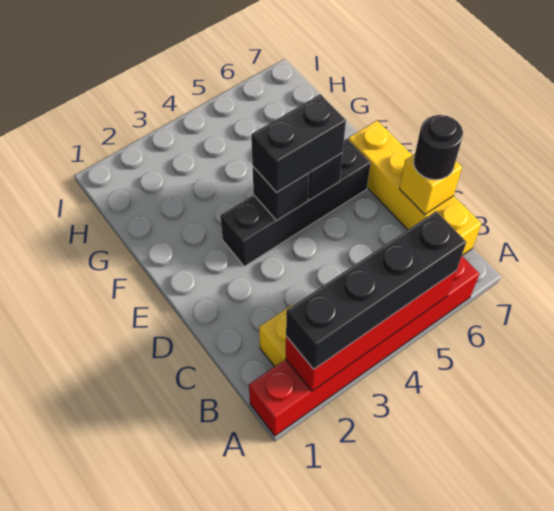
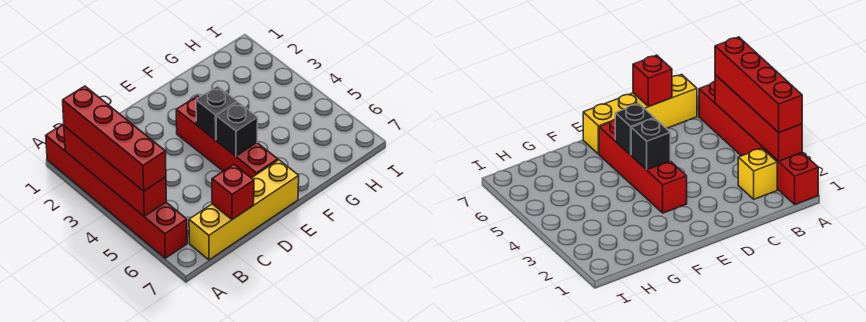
black 1x4 brick [286,211,466,369] -> red 1x4 brick [63,86,166,191]
yellow 1x1 brick [399,154,462,215] -> red 1x1 brick [212,164,254,220]
black 1x1 round brick [414,115,463,180] -> none
black 1x4 brick [220,139,371,266] -> red 1x4 brick [176,96,278,178]
black 1x2 brick [251,94,346,193] -> none

